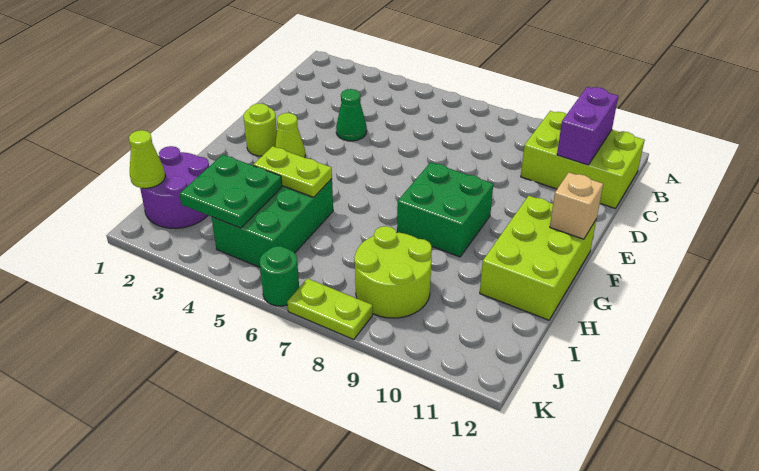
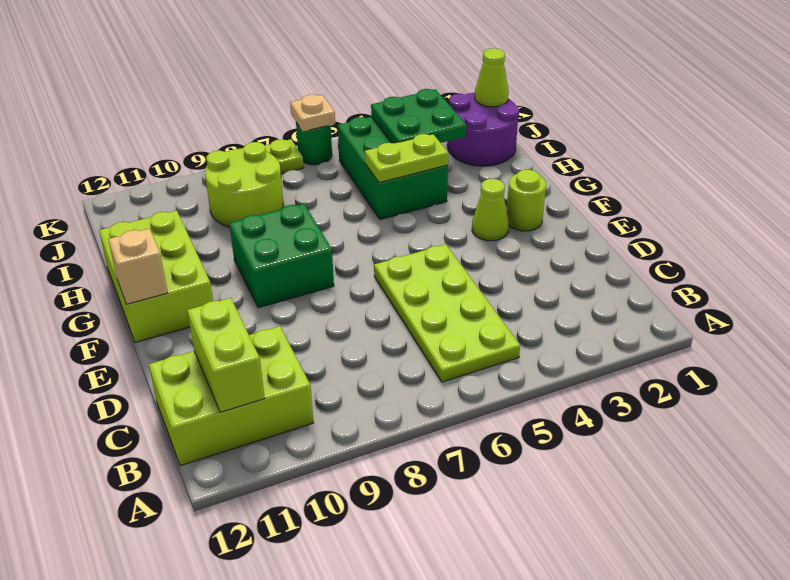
none -> lime 2x4 plate [374,244,520,382]
purple 1x2 brick [557,87,618,165] -> lime 1x2 brick [187,298,265,412]
green 1x1 cone [336,89,367,141] -> none
none -> tan 1x1 plate [290,94,335,131]

